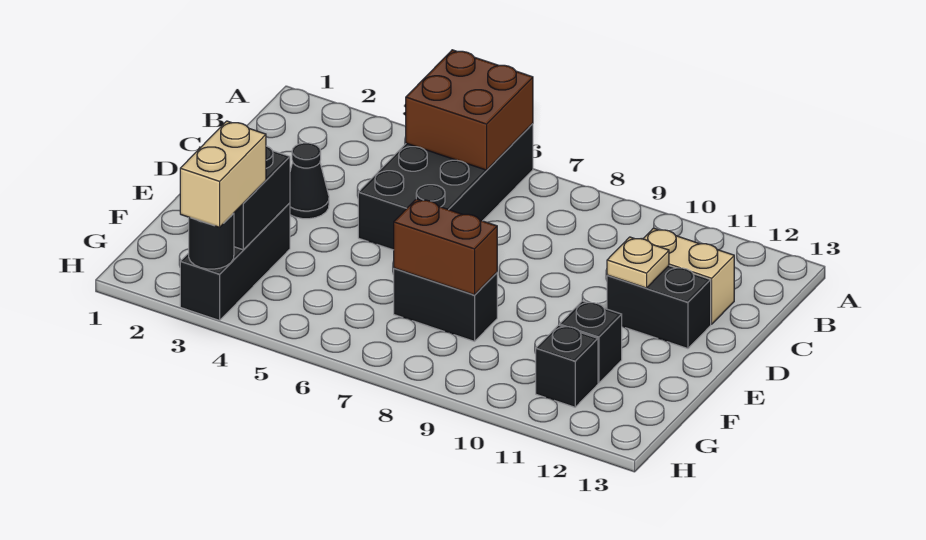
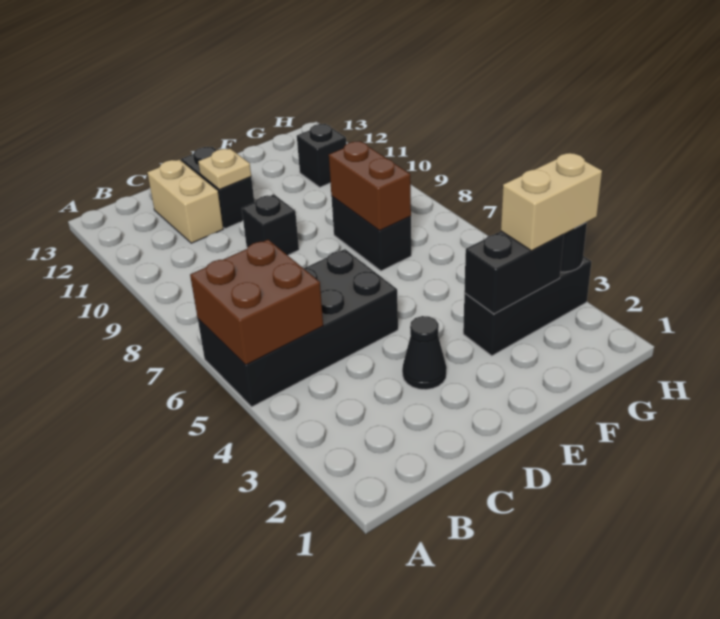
black 1x1 brick [560,301,622,383] -> black 1x1 brick moved to [242,194,299,255]

